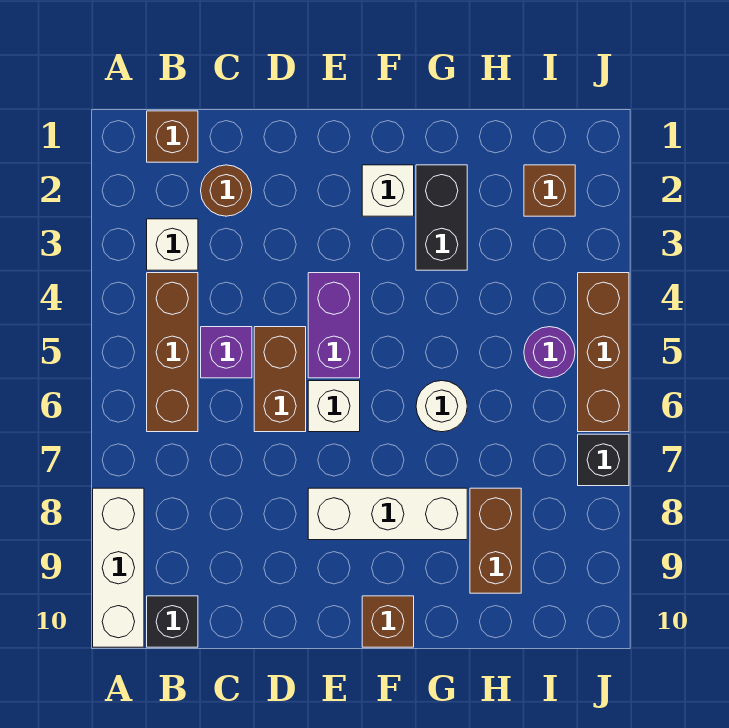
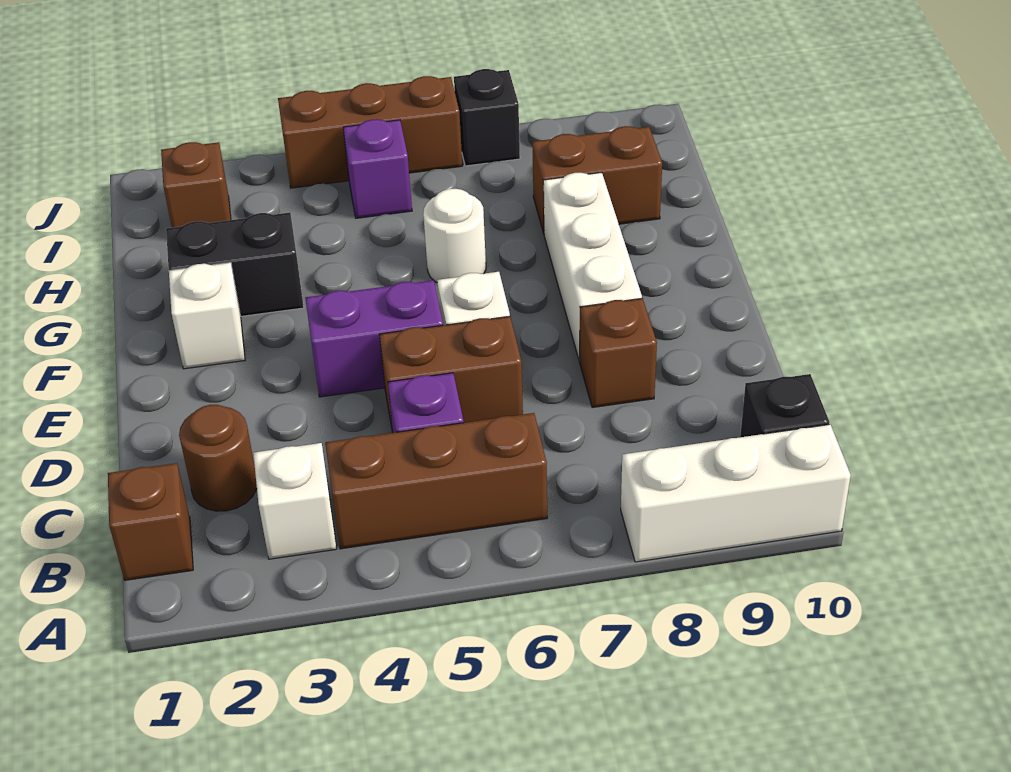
brown 1x1 brick [362,596,414,647] -> brown 1x1 brick moved to [580,298,657,408]
purple 1x1 round brick [524,327,575,378] -> purple 1x1 brick [343,119,412,218]

